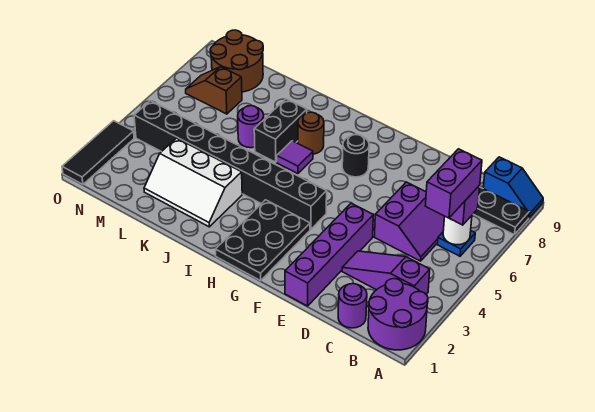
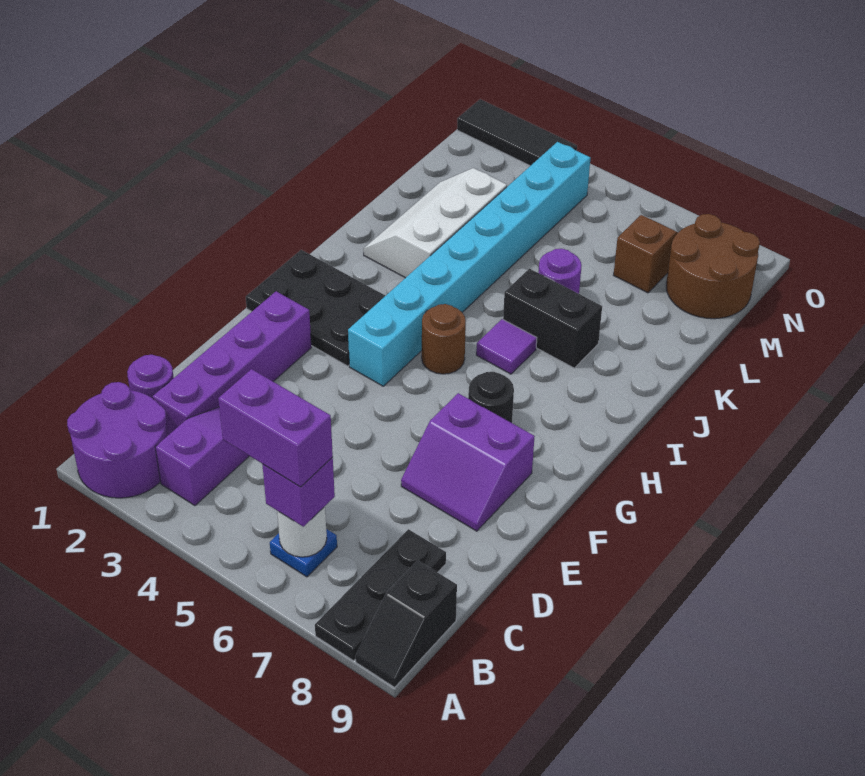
blue 1x2 slope [483,157,543,218] -> black 1x2 slope [355,560,457,687]
purple 2x2 slope [374,182,445,261] -> purple 2x2 slope moved to [401,393,535,531]
purple 1x4 brick [285,203,373,306] -> purple 1x4 brick turned to [153,291,311,435]
black 1x8 brick [134,101,327,229] -> cyan 1x8 brick [348,142,590,386]
brown 1x1 round brick [298,112,324,154] -> brown 1x1 round brick moved to [422,304,466,374]

